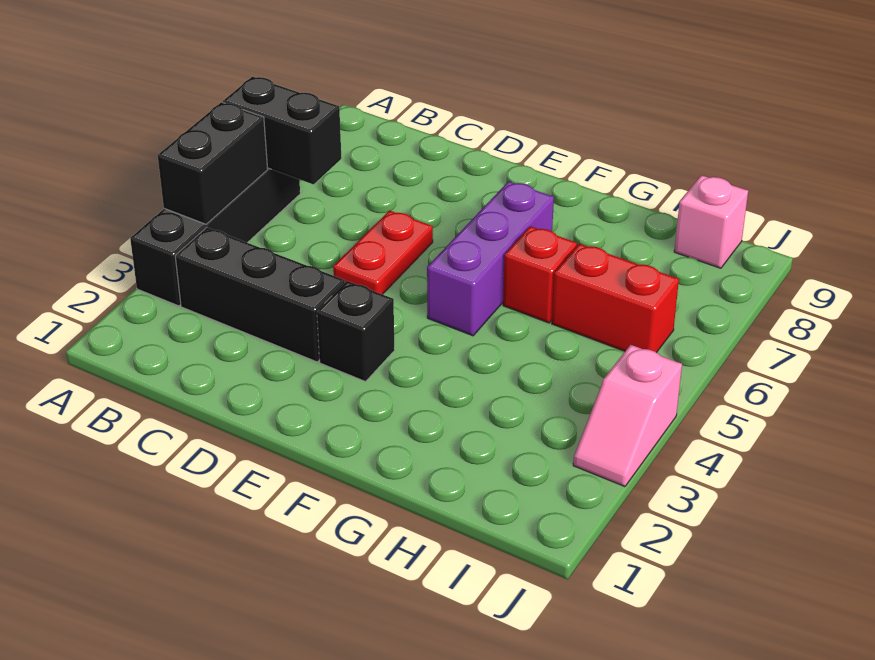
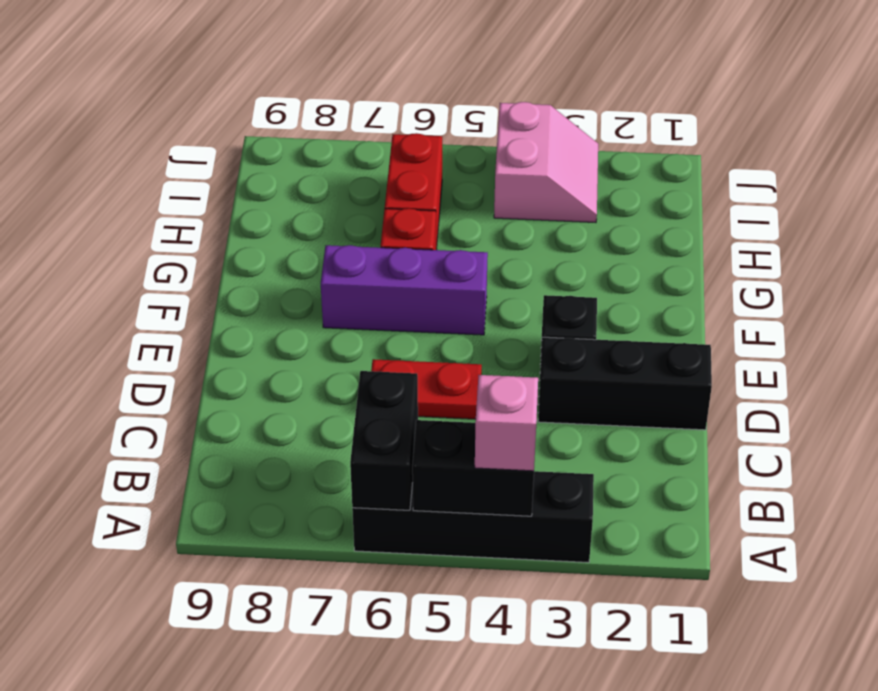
black 1x3 brick [175,227,345,362] -> black 1x3 brick turned to [538,337,712,430]
pink 1x1 brick [674,175,748,268] -> pink 1x1 brick moved to [475,375,538,471]
pink 1x2 slope [573,345,682,487] -> pink 2x2 slope [494,102,598,223]

